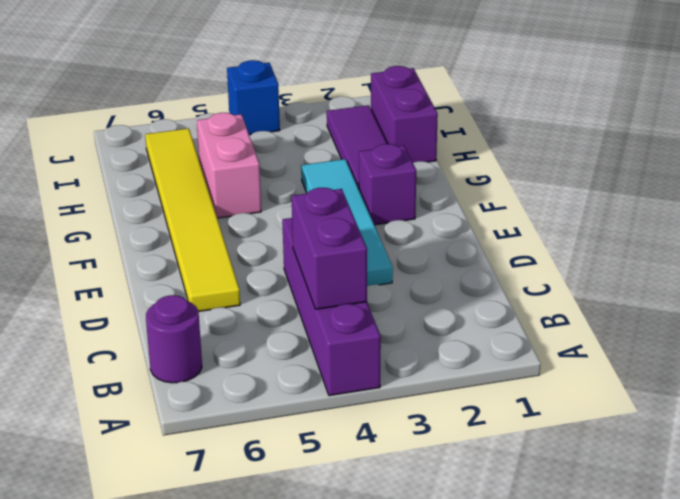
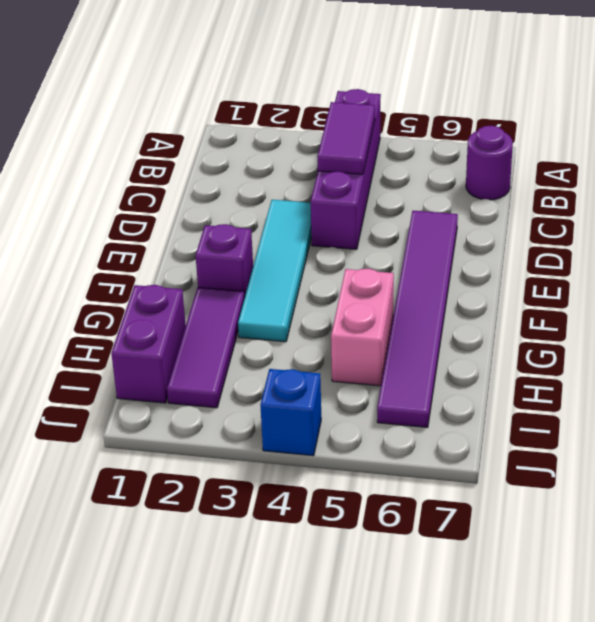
purple 1x2 brick [292,188,367,309] -> purple 1x2 tile [317,102,375,174]
yellow 1x6 tile [145,128,240,311] -> purple 1x6 tile [377,211,458,427]

